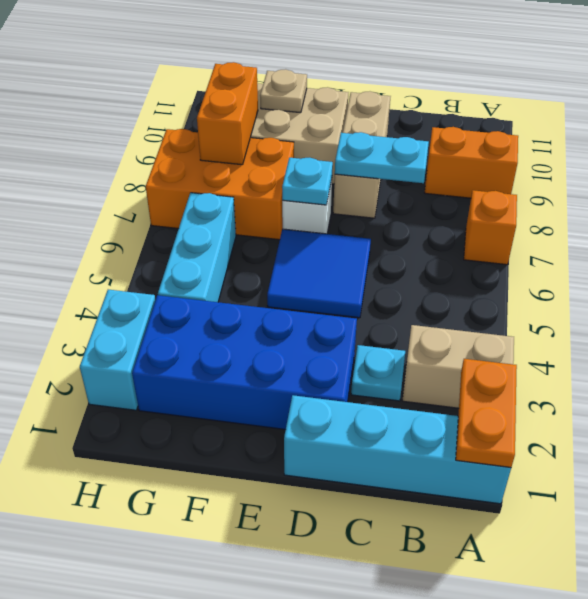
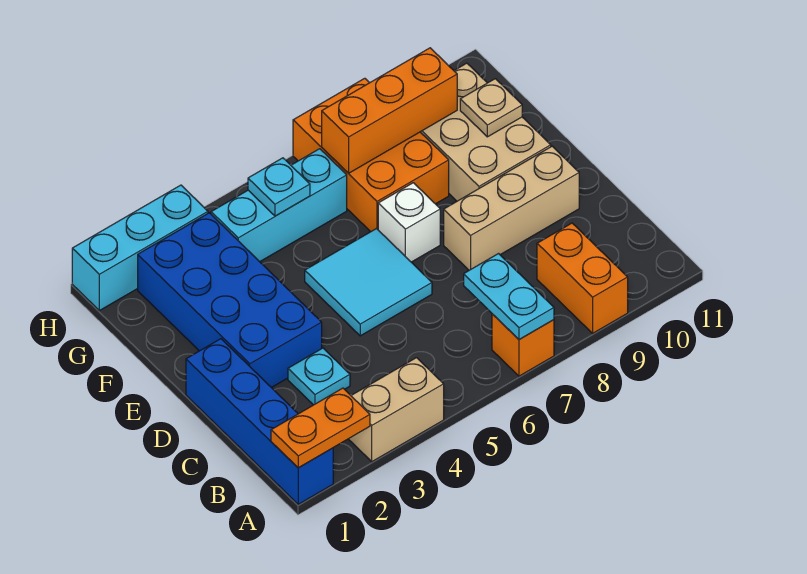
cyan 1x4 brick [284,395,511,504] -> blue 1x4 brick [186,339,333,504]
tan 1x2 brick [402,325,514,408] -> tan 1x2 brick turned to [349,358,444,462]
cyan 1x2 plate [335,132,429,183] -> cyan 1x2 plate moved to [464,254,554,340]
blue 2x2 tile [267,229,371,318] -> cyan 2x2 tile [305,229,432,336]
cyan 1x1 plate [282,158,333,205] -> cyan 1x1 plate moved to [248,158,310,216]
orange 1x2 brick [197,62,258,165] -> orange 1x3 brick [322,48,457,173]
cyan 1x2 brick [80,290,155,410] -> cyan 1x3 brick [72,185,208,311]

